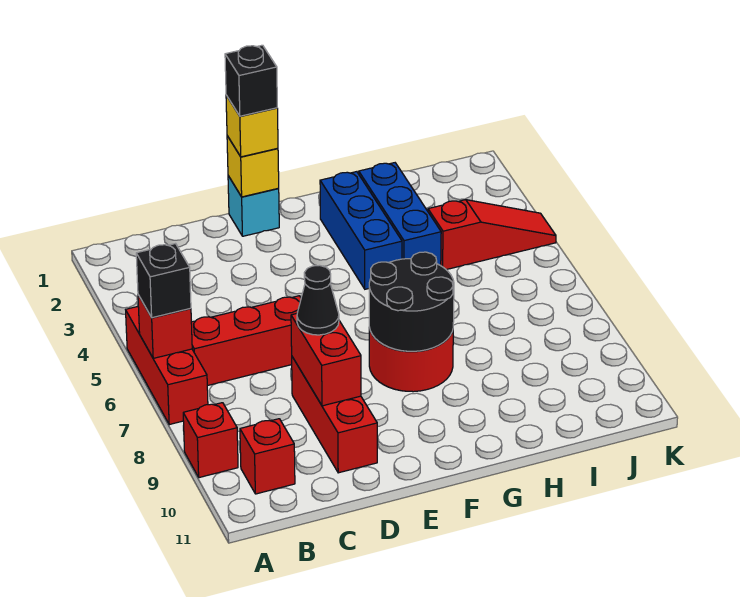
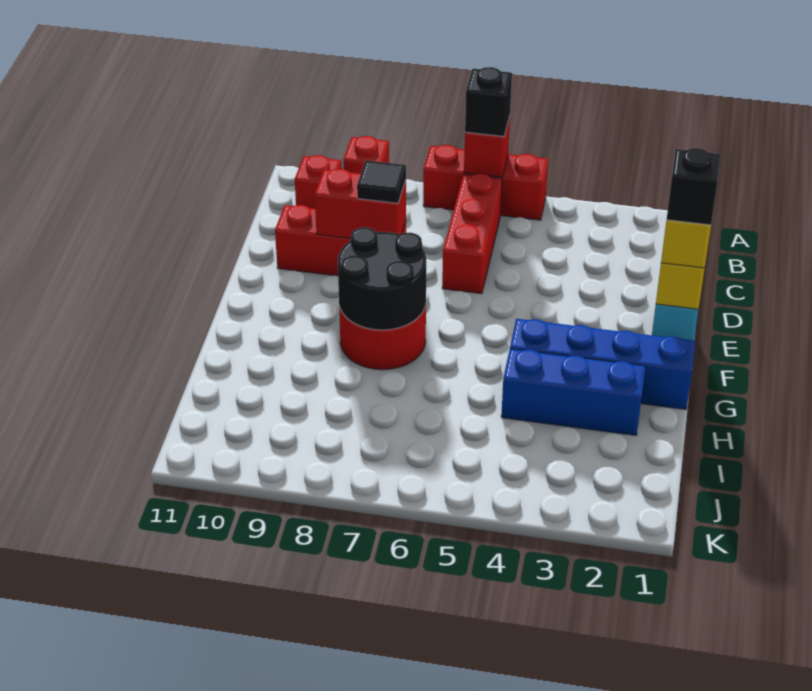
black 1x1 cone [297,265,339,335] -> black 1x1 tile [357,160,406,203]
blue 1x3 brick [320,172,402,289] -> blue 1x4 brick [510,319,695,409]
red 1x3 slope [428,200,556,270] -> none

